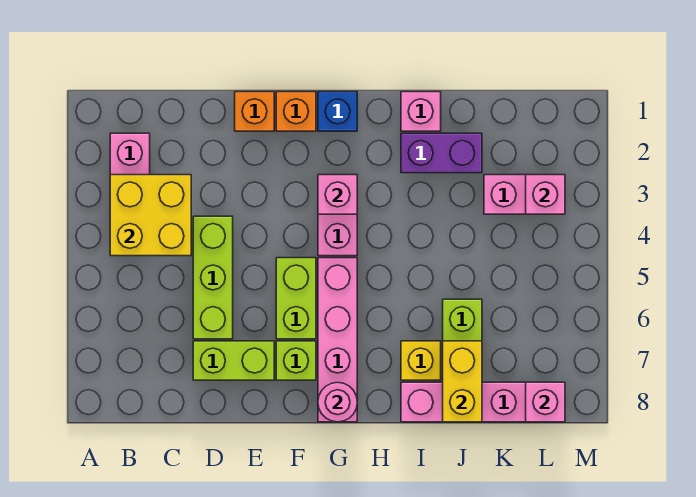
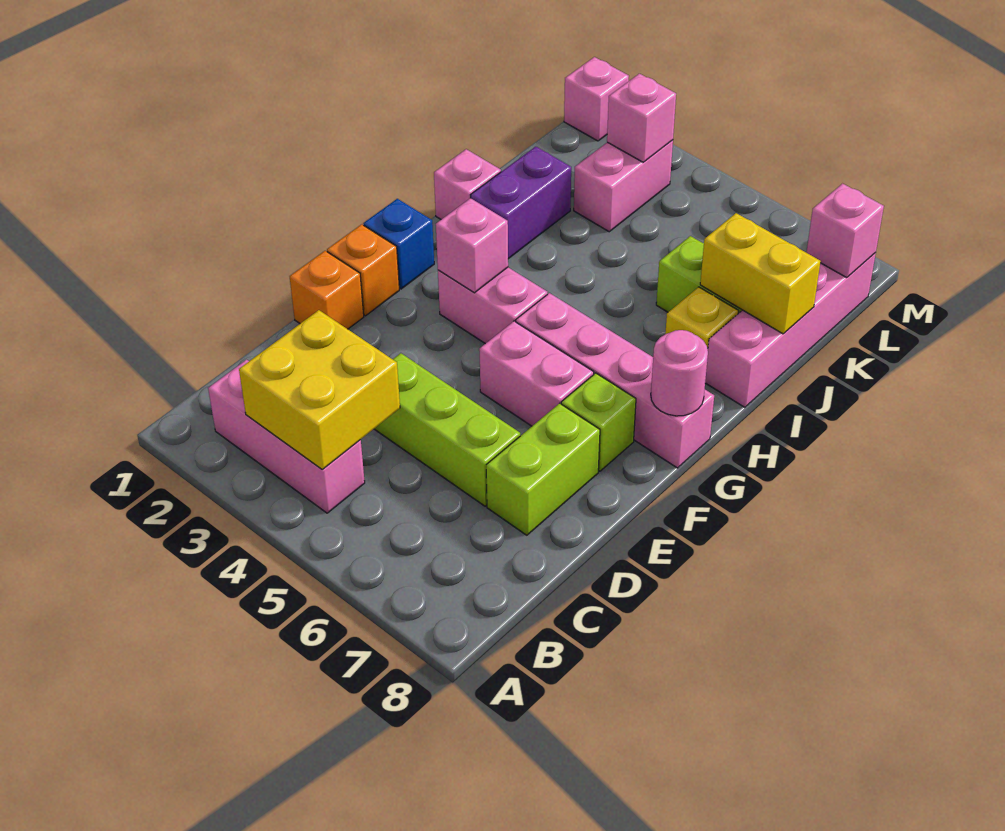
lime 1x2 brick [276,258,316,339] -> pink 1x2 brick [479,321,594,426]
none -> pink 1x1 brick [564,57,629,141]

